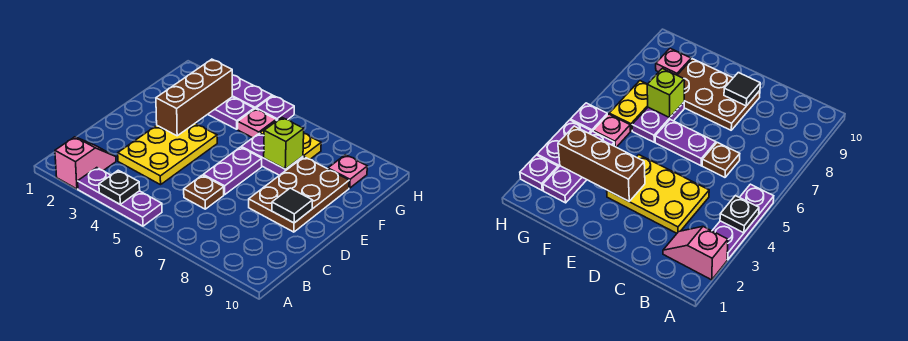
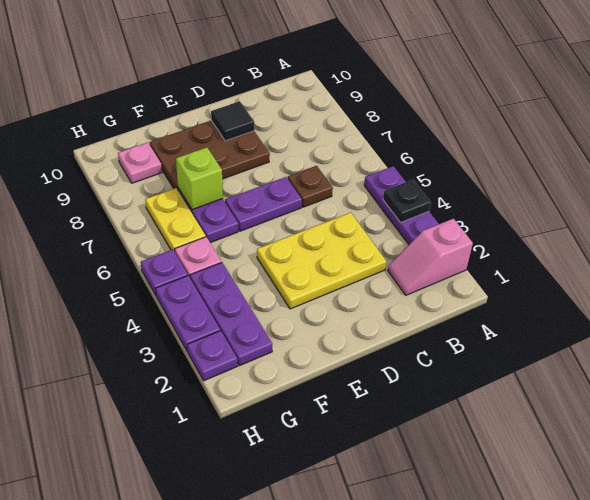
brown 1x3 brick [156,59,232,136] -> none

